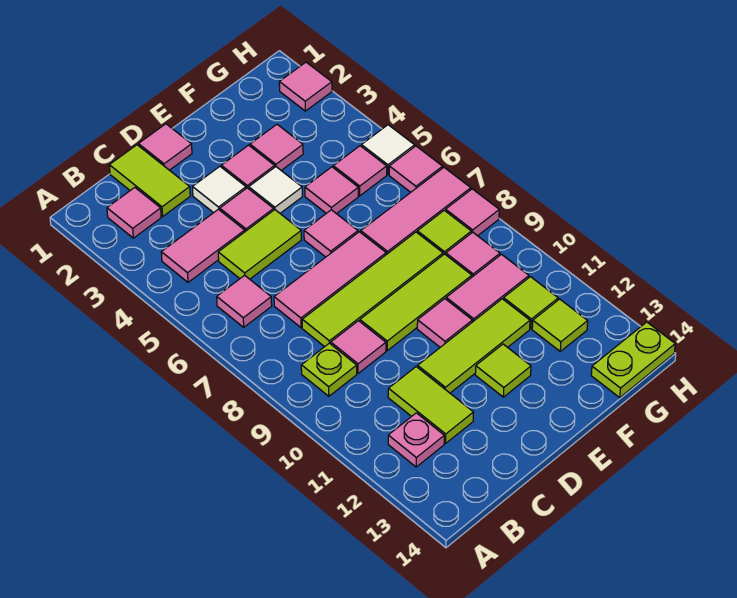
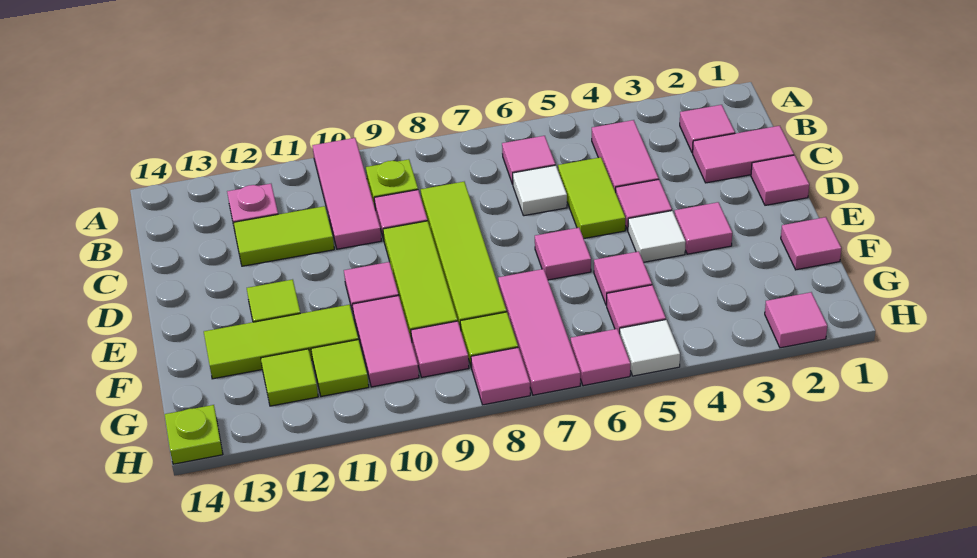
lime 1x2 tile [109,145,190,216] -> pink 1x2 tile [693,126,794,183]
pink 1x3 tile [274,232,386,328] -> pink 1x3 tile moved to [312,138,381,249]
white 1x1 tile [193,167,246,213] -> white 1x1 tile moved to [513,165,567,216]
lime 1x3 tile [418,299,530,393] -> lime 1x3 tile turned to [204,305,358,379]
pink 1x1 tile [250,124,303,171] -> pink 1x1 tile moved to [781,217,841,270]
lime 1x2 plate [591,322,675,398] -> lime 1x1 plate [165,405,223,464]

